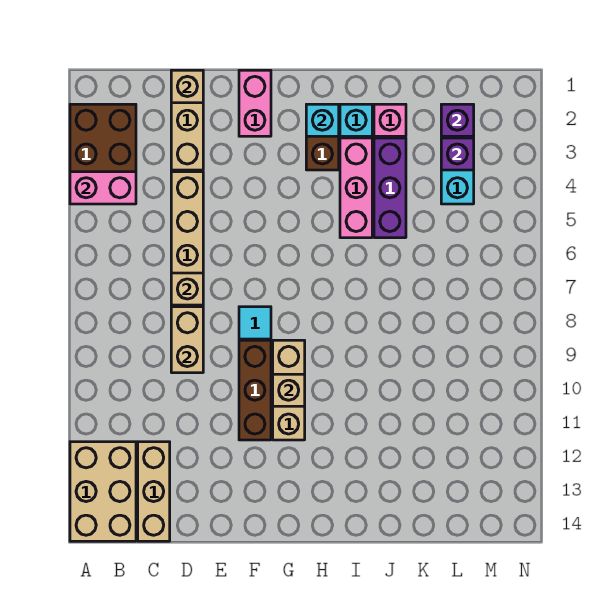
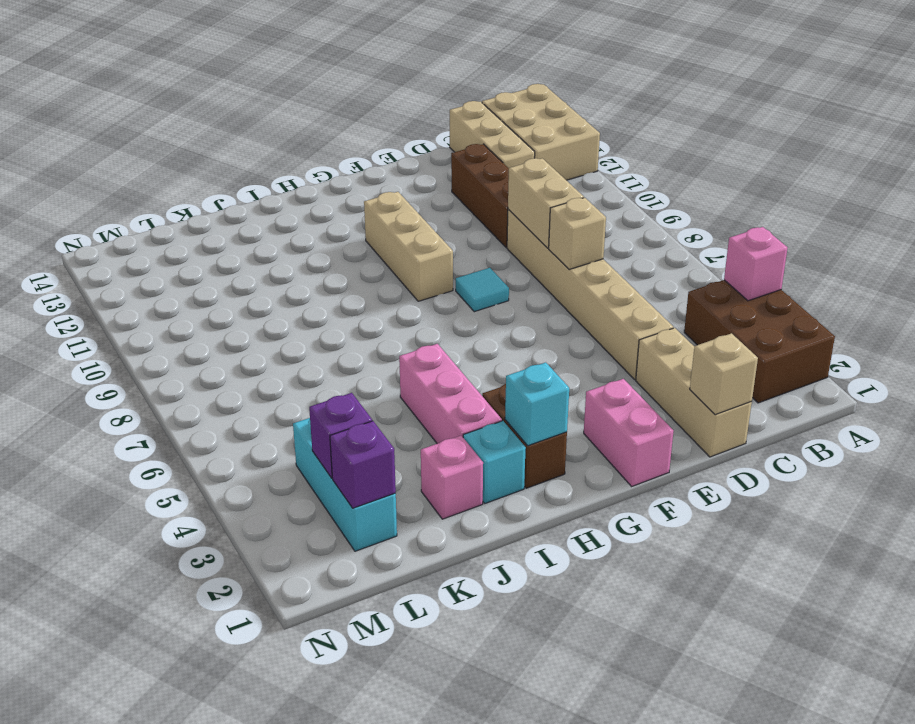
pink 1x2 brick [70,172,136,204] -> pink 1x1 brick [724,227,787,301]
brown 1x3 brick [239,340,271,440] -> brown 1x3 brick moved to [451,144,509,248]
tan 1x1 brick [273,374,305,406] -> none
purple 1x3 brick [374,138,406,238] -> none

